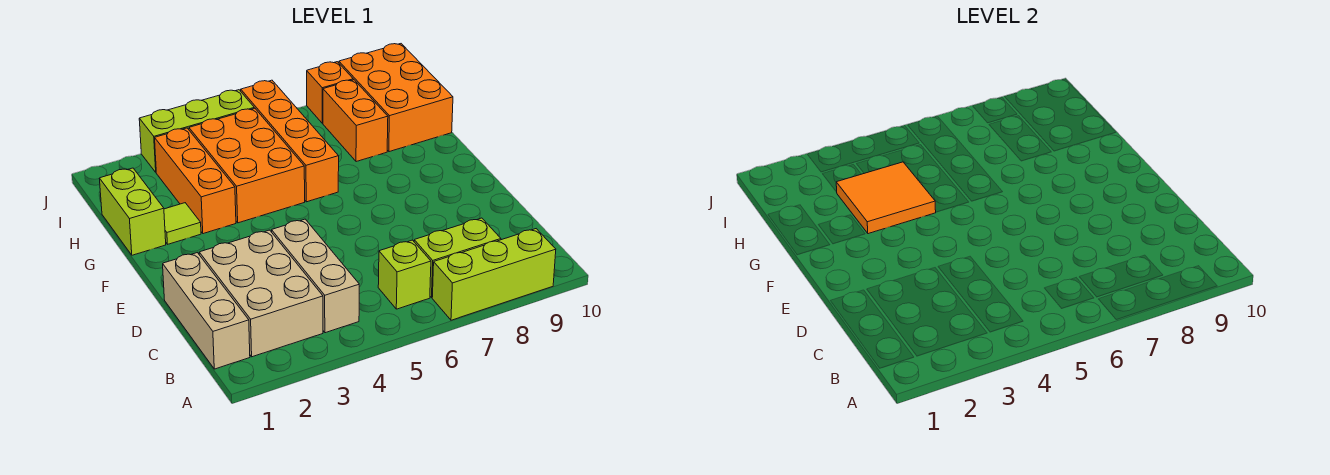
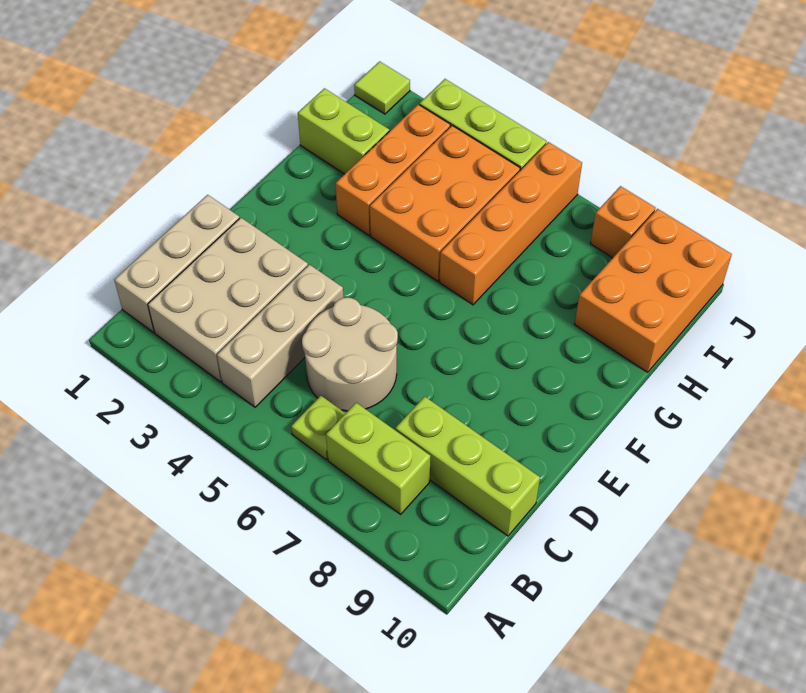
lime 1x3 brick [432,229,556,320] -> lime 1x3 brick moved to [395,396,540,536]
lime 1x1 brick [378,240,431,309] -> lime 1x1 plate [291,396,346,460]
none -> tan 2x2 round brick [302,297,398,411]
lime 1x2 brick [99,168,166,255] -> lime 1x2 brick turned to [298,88,389,174]
lime 1x1 tile [164,203,201,244] -> lime 1x1 tile moved to [354,61,410,114]
orange 2x2 tile [836,162,936,234] -> none
orange 1x2 brick [323,80,388,162] -> none

